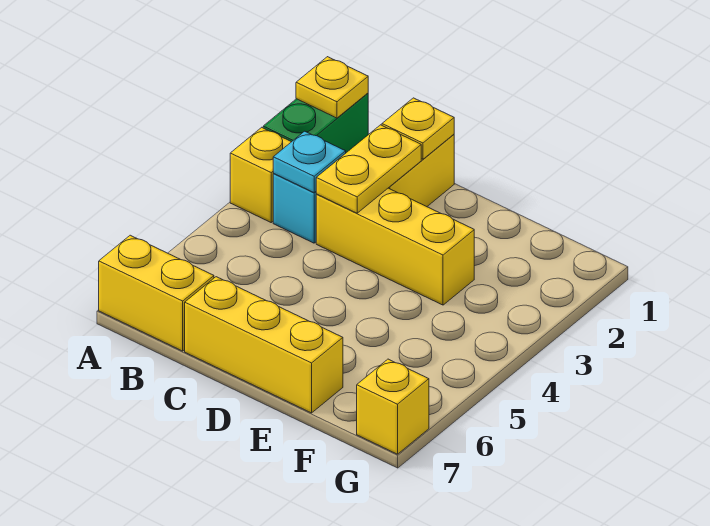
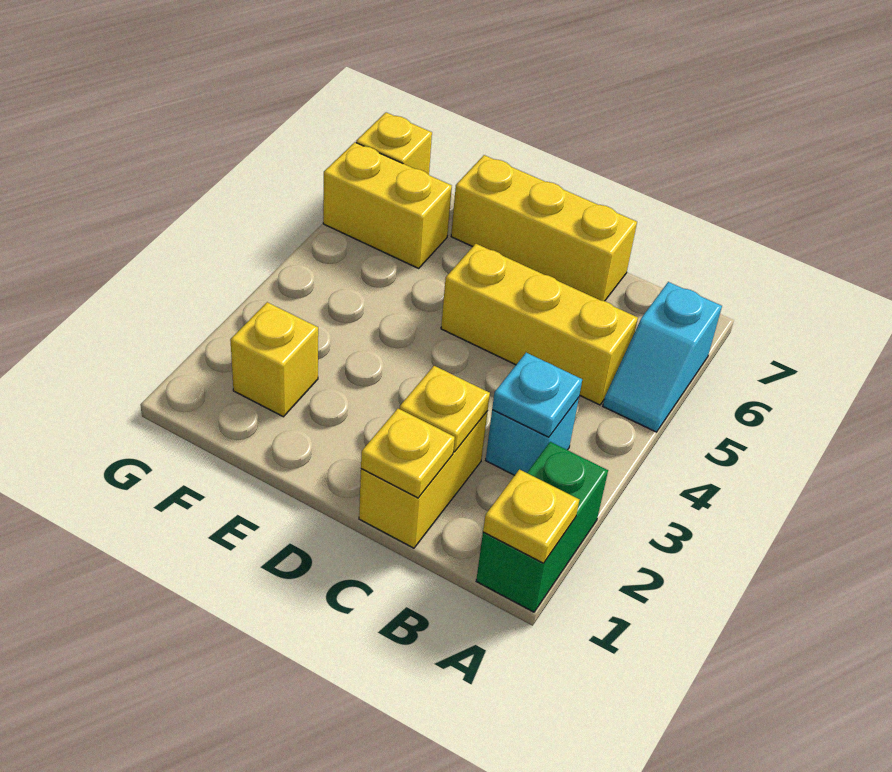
yellow 1x1 brick [230,127,291,222] -> yellow 1x1 brick moved to [230,302,318,417]
none -> cyan 1x2 slope [603,282,722,432]
yellow 1x2 brick [99,235,214,351] -> yellow 1x2 brick moved to [323,142,452,268]
yellow 1x2 plate [316,125,421,213] -> yellow 1x1 plate [399,366,490,452]
yellow 1x3 brick [316,188,474,305] -> yellow 1x3 brick moved to [441,244,638,405]

